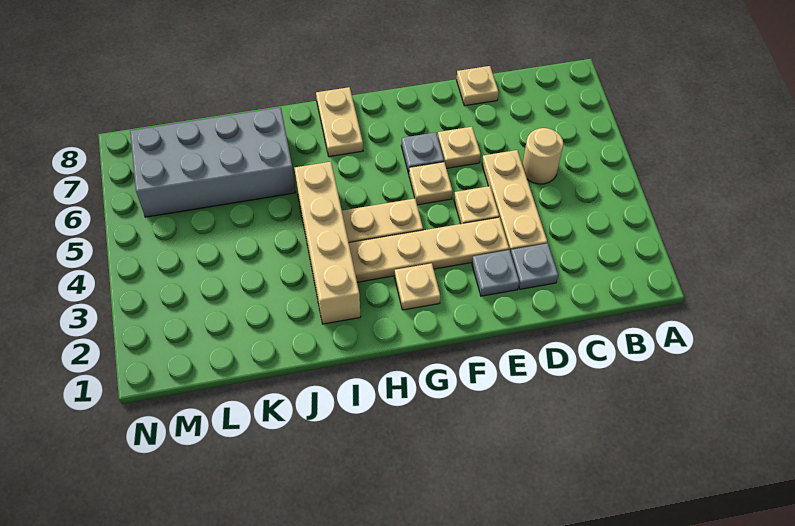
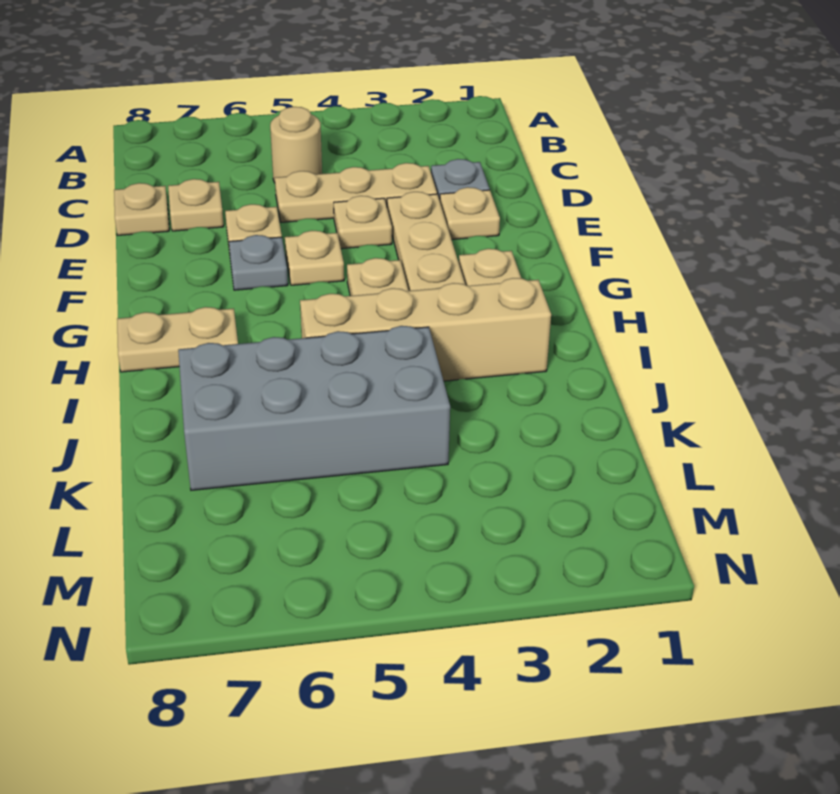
none -> tan 1x1 plate [168,179,224,231]
grey 1x1 plate [472,250,519,296] -> tan 1x1 plate [440,187,500,240]
grey 2x4 brick [130,107,296,217] -> grey 2x4 brick turned to [178,326,450,490]

